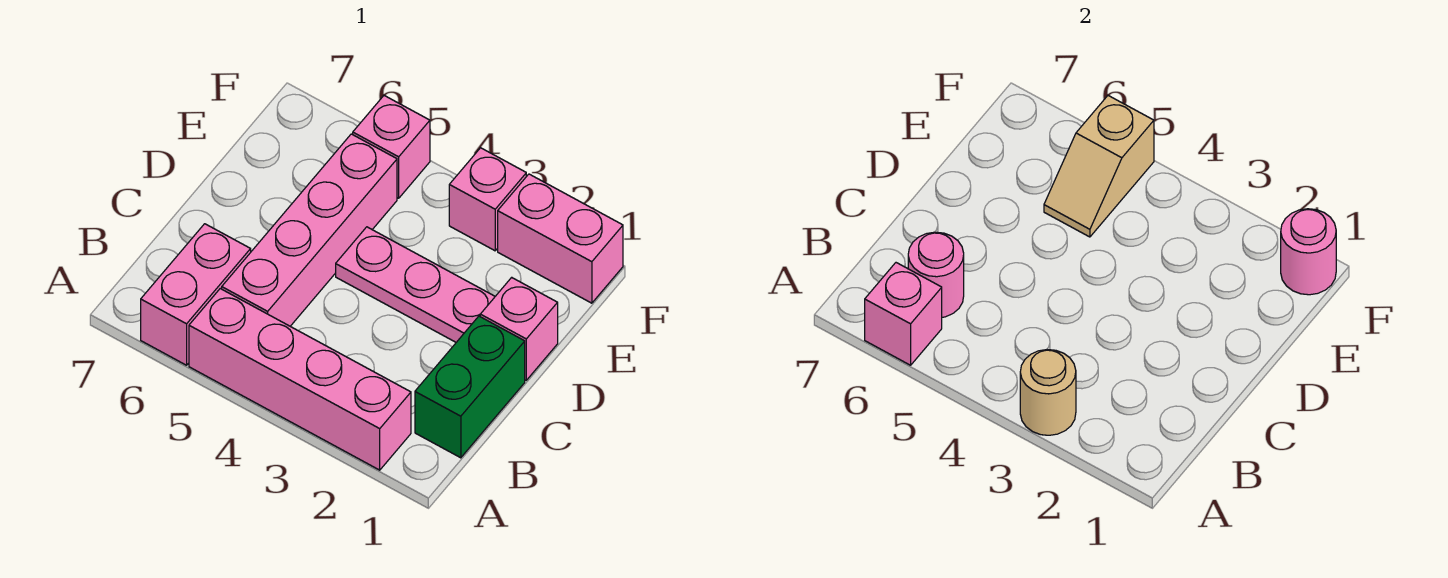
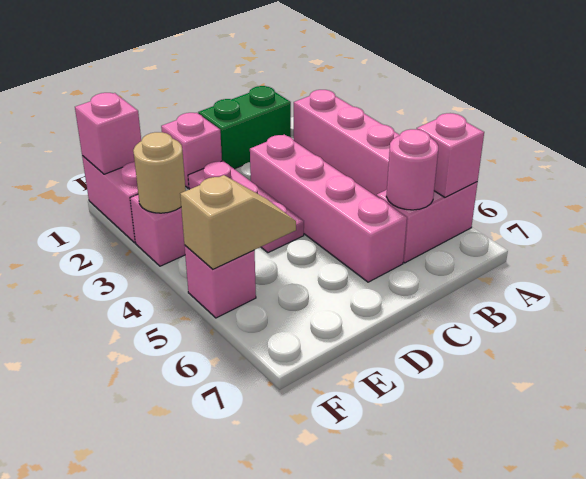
tan 1x1 round brick [1020,350,1076,435] -> tan 1x1 round brick moved to [133,132,186,213]
pink 1x4 brick [222,134,397,326] -> pink 1x4 brick turned to [250,134,407,282]
pink 1x1 round brick [1281,209,1336,295] -> pink 1x1 brick [75,93,141,174]

